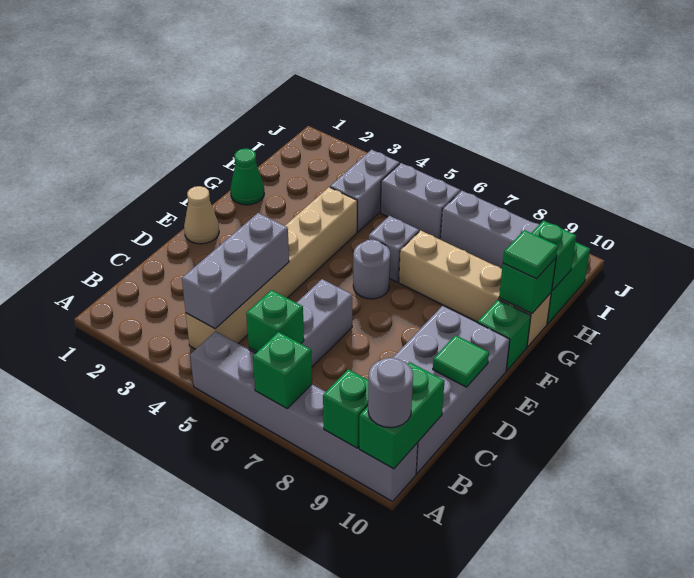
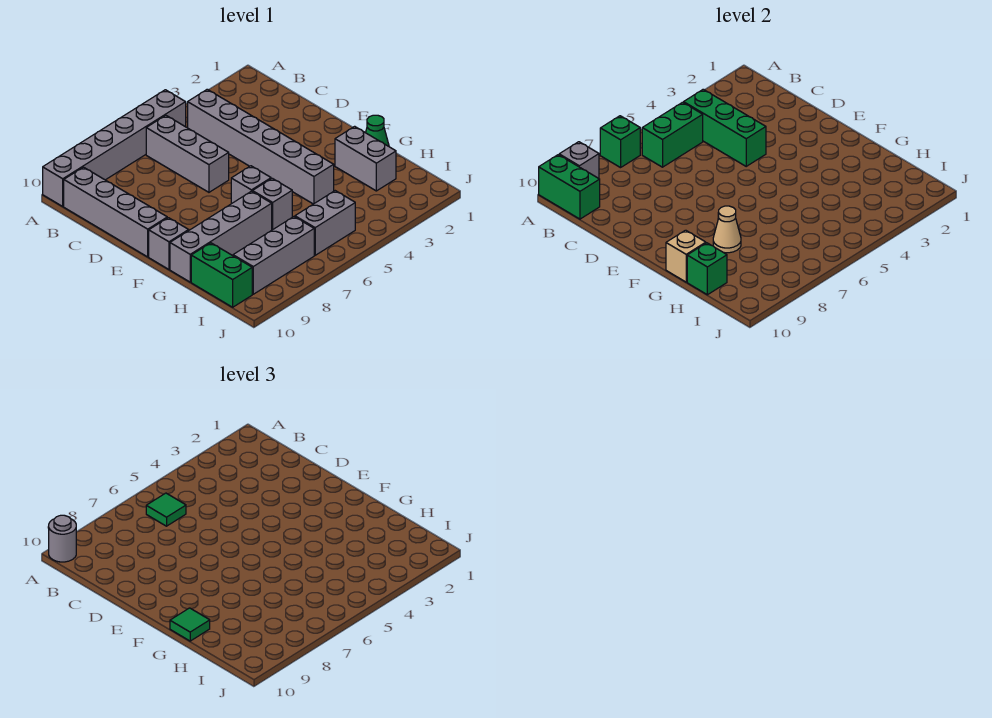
green 1x1 brick [323,369,369,448] -> grey 1x1 brick [559,142,599,178]
tan 1x6 brick [186,187,357,349] -> grey 1x6 brick [188,89,334,204]
grey 1x3 brick [182,213,289,329] -> green 1x3 brick [684,89,766,166]
green 1x1 brick [246,290,304,352] -> green 1x2 brick [642,102,703,167]
grey 2x4 brick [393,306,510,473] -> grey 1x4 brick [64,167,167,257]
green 1x1 tile [433,335,489,387] -> green 1x1 tile moved to [146,493,186,526]
tan 1x1 cone [184,186,219,244] -> tan 1x1 cone moved to [713,206,741,253]
grey 1x1 round brick [353,240,390,299] -> grey 1x1 brick [231,166,271,204]
green 1x1 brick [478,300,531,371] -> grey 1x1 brick [149,218,189,269]
tan 1x4 brick [399,230,551,347] -> grey 1x4 brick [170,191,272,282]
green 1x1 brick [499,258,556,314] -> tan 1x1 brick [666,230,706,282]
grey 1x2 brick [330,150,399,232] -> grey 1x2 brick moved to [335,126,396,191]

